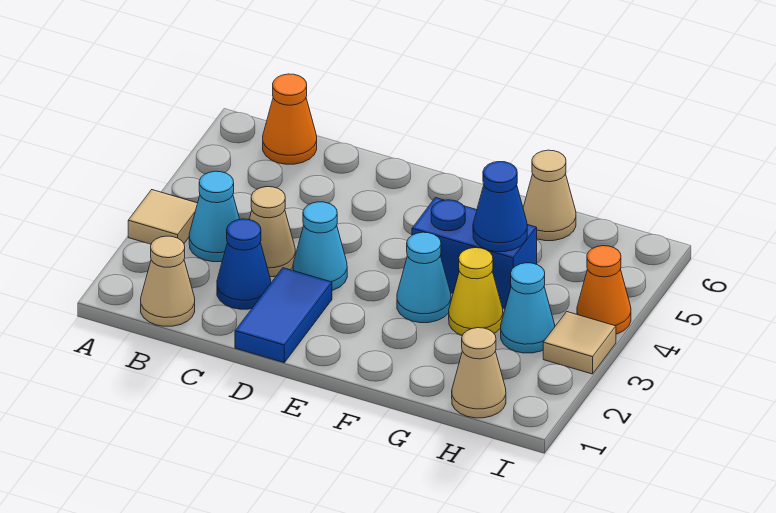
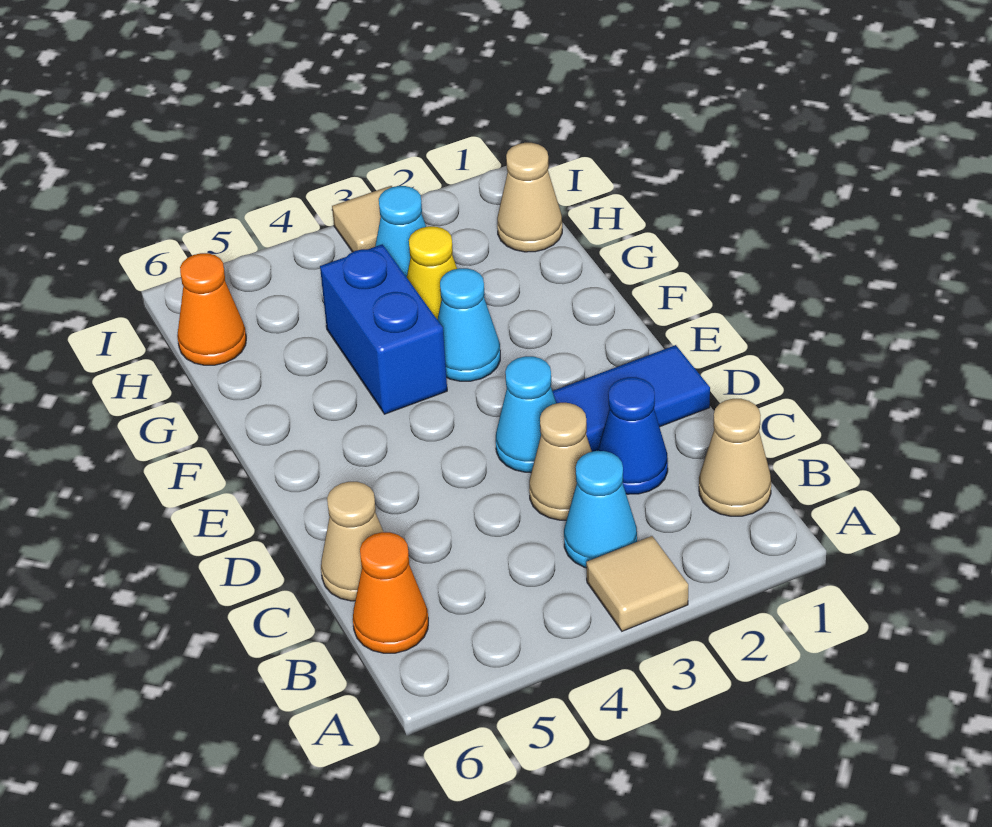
blue 1x1 cone [473,162,527,252] -> none
tan 1x1 cone [523,150,576,241] -> tan 1x1 cone moved to [321,482,383,601]
orange 1x1 cone [577,246,631,334] -> orange 1x1 cone moved to [177,253,246,365]

